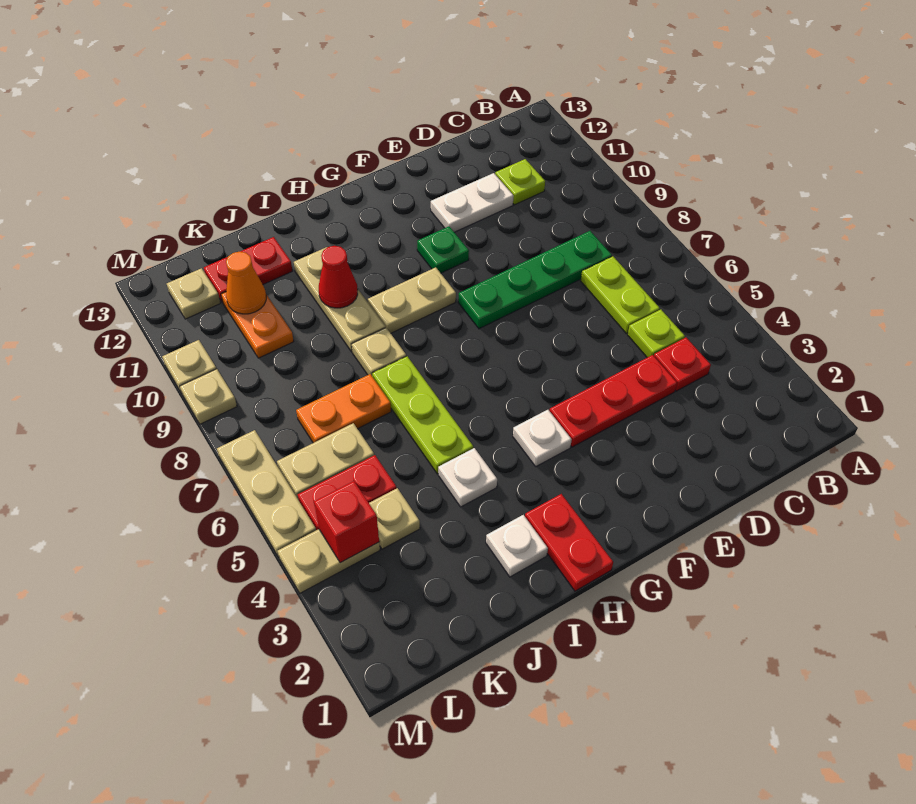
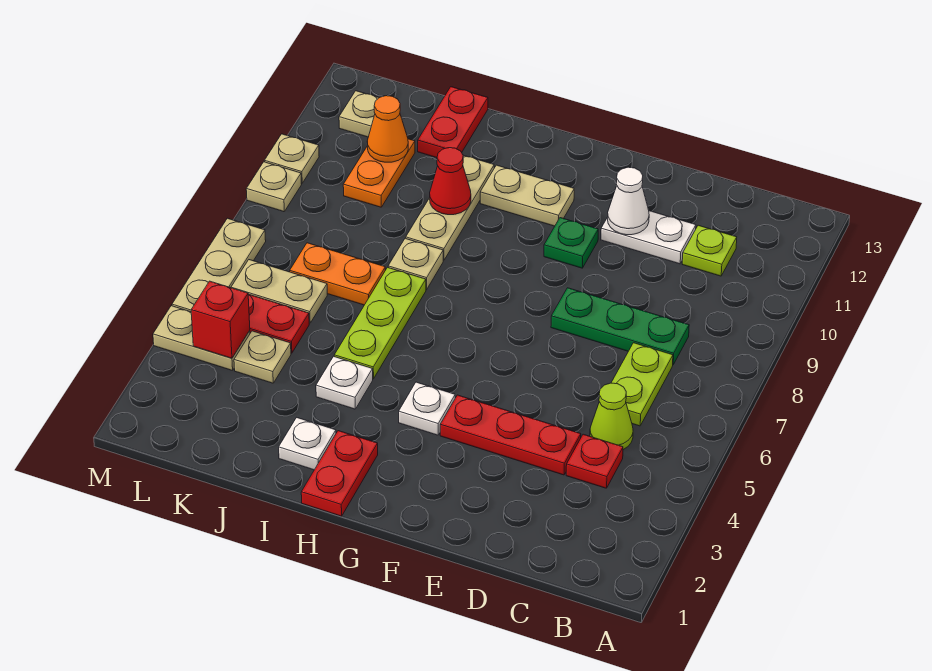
lime 1x1 plate [628,310,685,357] -> lime 1x1 cone [590,383,633,450]
green 1x4 plate [458,231,612,329] -> green 1x3 plate [551,288,689,364]
none -> white 1x1 cone [608,167,649,235]
tan 1x2 plate [368,267,456,333] -> tan 1x2 plate moved to [480,165,574,226]
red 1x2 plate [204,237,292,302] -> red 1x2 plate turned to [418,87,488,158]

